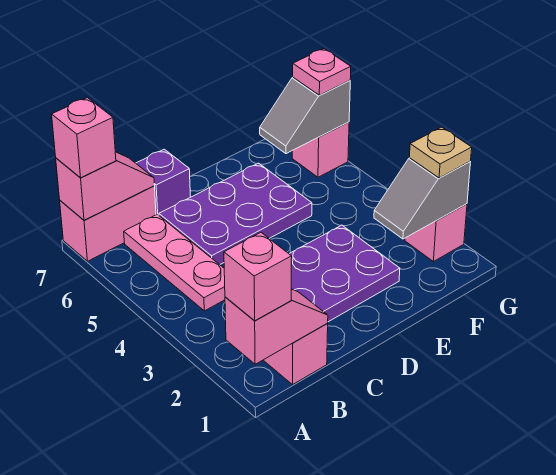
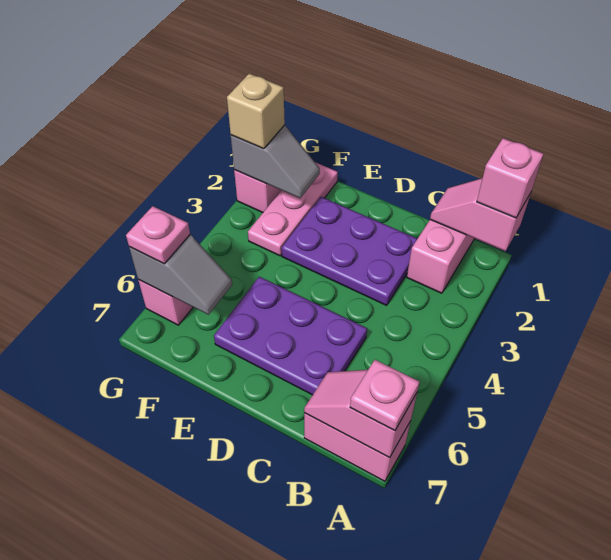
pink 1x1 brick [52,98,116,178] -> pink 1x1 plate [350,360,419,431]
pink 1x3 plate [124,214,225,311] -> pink 1x3 plate moved to [248,162,338,256]
purple 1x1 brick [136,149,190,215] -> none
tan 1x1 plate [409,127,472,178] -> tan 1x1 brick [227,74,285,149]

